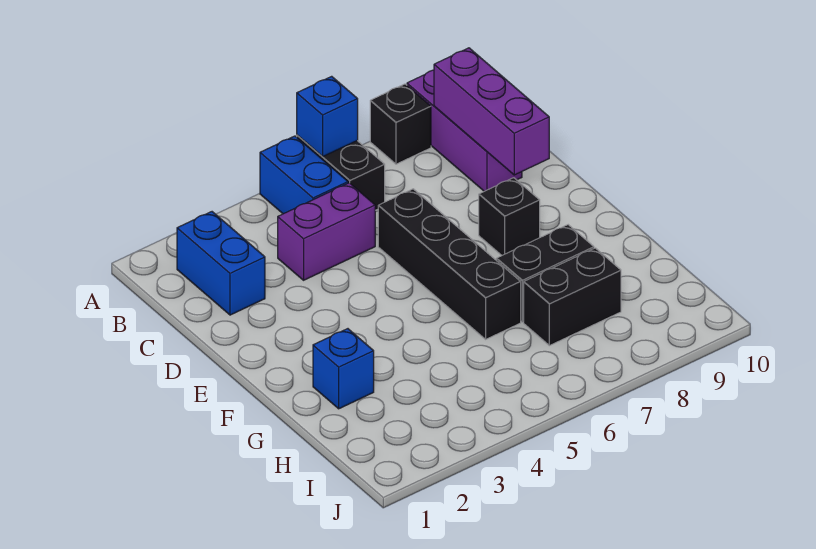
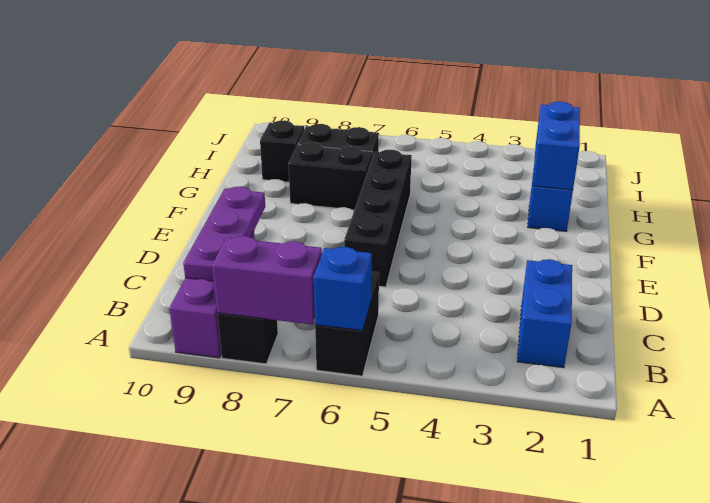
blue 1x2 brick [260,136,348,214] -> blue 1x2 brick moved to [533,102,580,190]
purple 1x3 brick [434,48,549,175] -> purple 1x3 plate [183,187,265,281]
purple 1x2 brick [278,183,375,280] -> purple 1x2 brick moved to [212,236,322,325]
black 1x1 brick [479,178,540,255] -> black 1x1 brick moved to [260,120,304,182]

